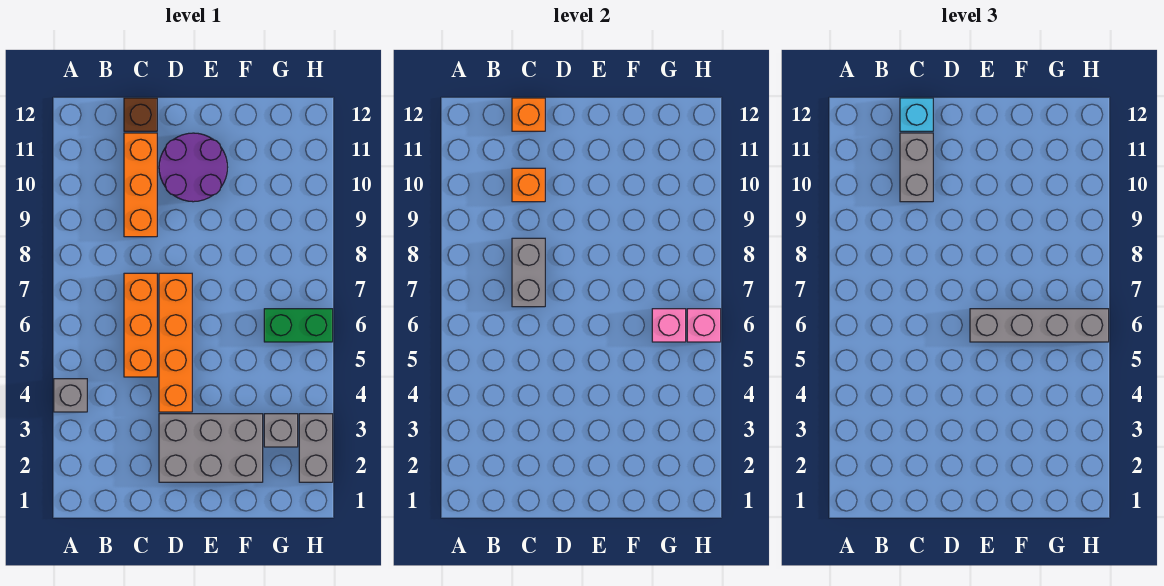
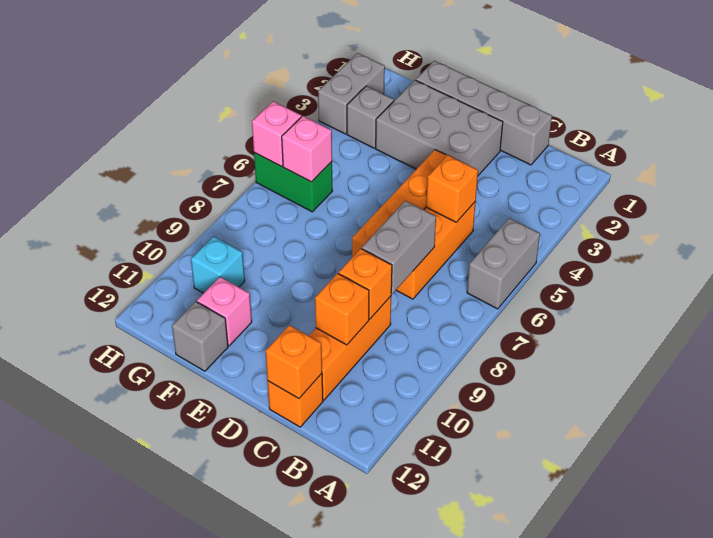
grey 1x1 brick [54,379,87,412] -> grey 1x1 brick moved to [172,302,228,371]
none -> orange 1x1 brick [426,155,478,222]
none -> orange 1x1 brick [339,249,392,319]
grey 1x2 brick [900,133,933,202] -> grey 1x2 brick moved to [467,218,540,309]
brown 1x1 brick [124,98,157,131] -> orange 1x1 brick [268,374,323,427]
cyan 1x1 brick [900,98,933,131] -> cyan 1x1 brick moved to [191,236,245,293]
purple 2x2 round brick [159,133,228,202] -> none
grey 1x4 brick [970,309,1109,342] -> grey 1x4 brick moved to [416,61,552,165]
none -> pink 1x1 brick [197,277,252,346]

